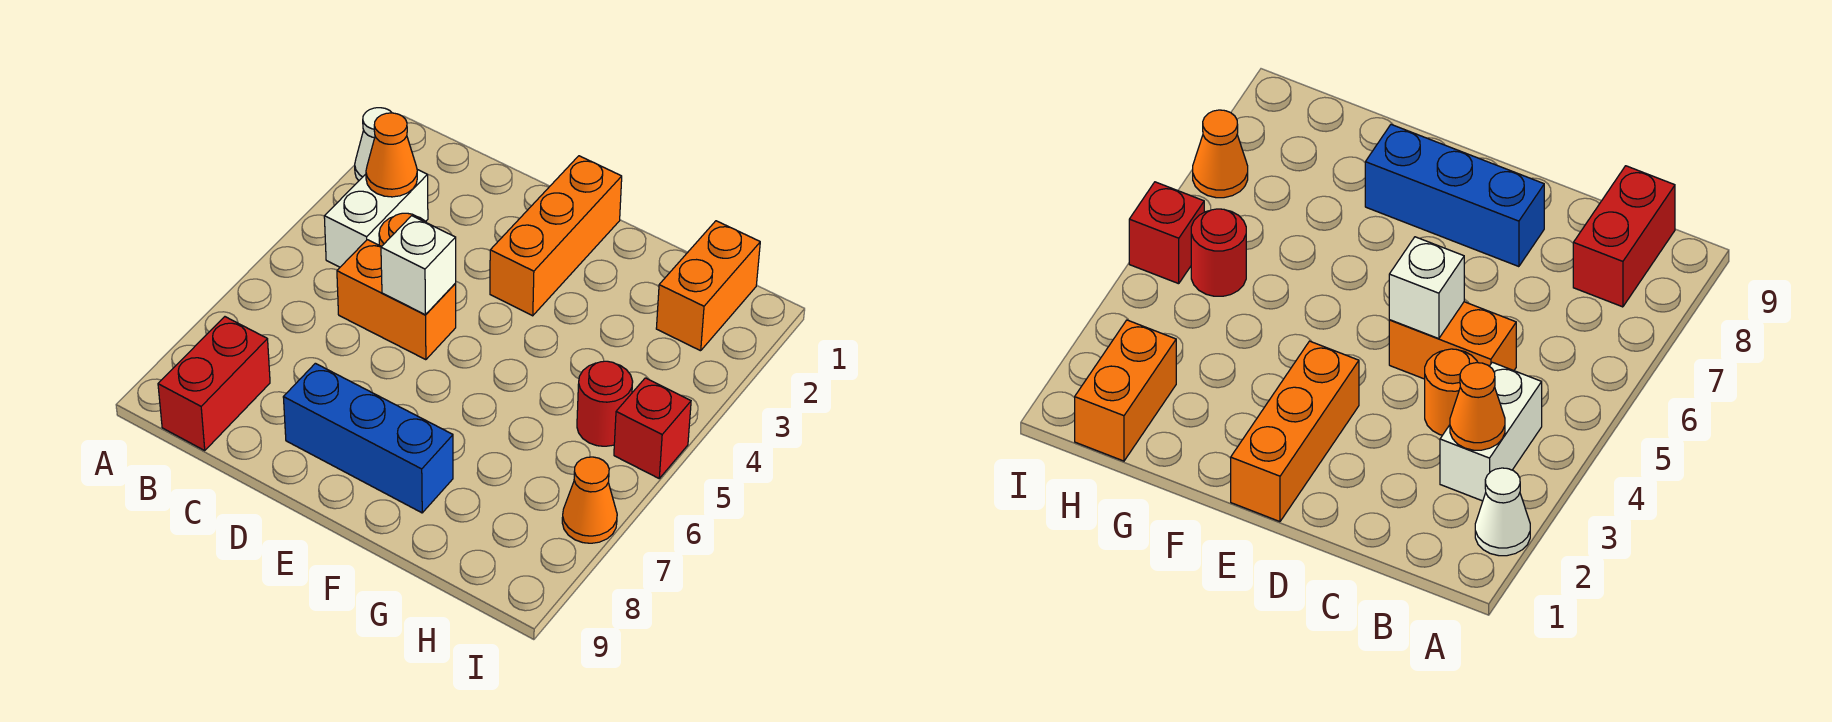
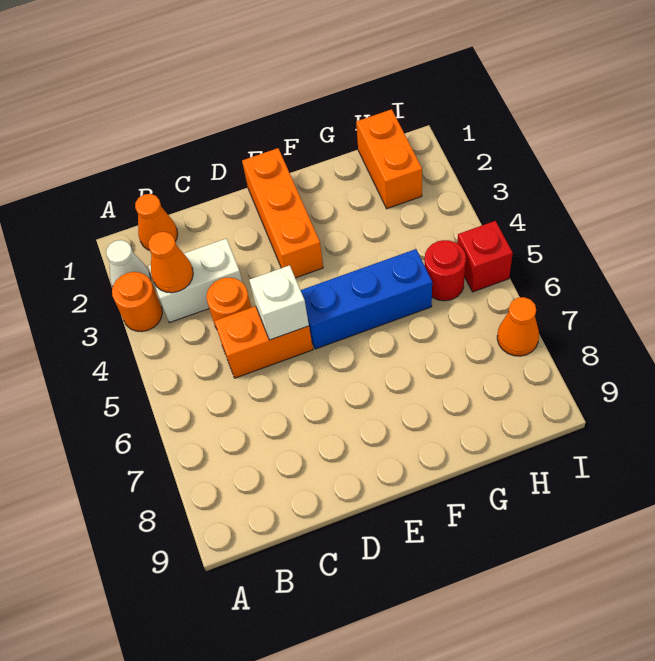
none -> orange 1x1 round brick [112,272,162,331]
none -> orange 1x1 cone [135,194,178,250]
white 1x2 brick [324,170,428,267] -> white 1x2 brick turned to [148,239,242,323]
red 1x2 brick [158,317,270,450] -> none
blue 1x3 brick [283,363,453,513] -> blue 1x3 brick moved to [301,249,432,349]

